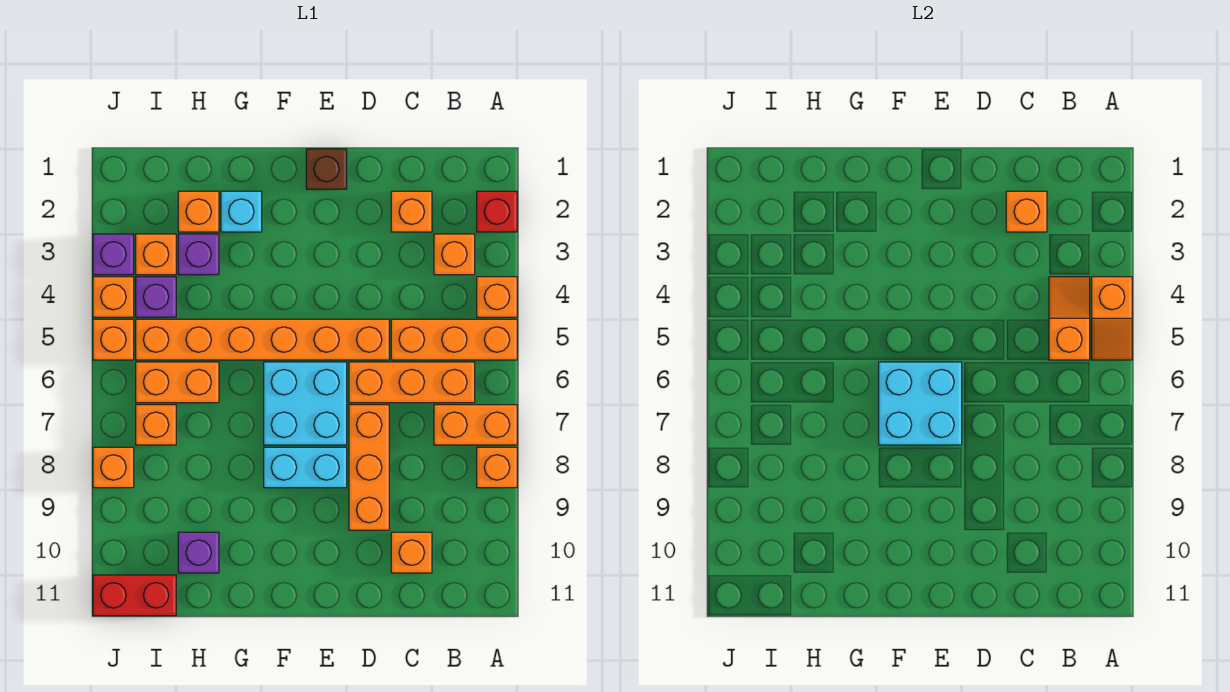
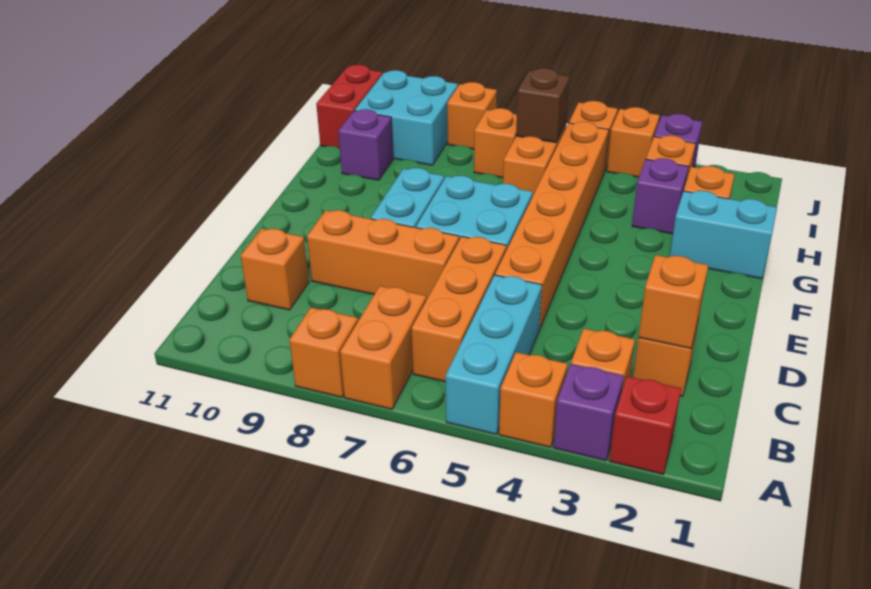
orange 1x2 slope [1092,277,1132,360] -> none
orange 1x3 brick [391,319,517,360] -> cyan 1x3 brick [446,275,542,434]
orange 1x2 slope [1049,277,1090,360] -> none
brown 1x1 brick [306,149,347,189] -> brown 1x1 brick moved to [516,68,570,143]
cyan 2x2 brick [879,362,962,445] -> cyan 2x2 brick moved to [355,70,458,165]
cyan 1x1 brick [221,191,262,232] -> cyan 1x2 brick [670,191,777,279]
purple 1x1 brick [136,277,176,317] -> purple 1x1 brick moved to [553,364,624,461]

